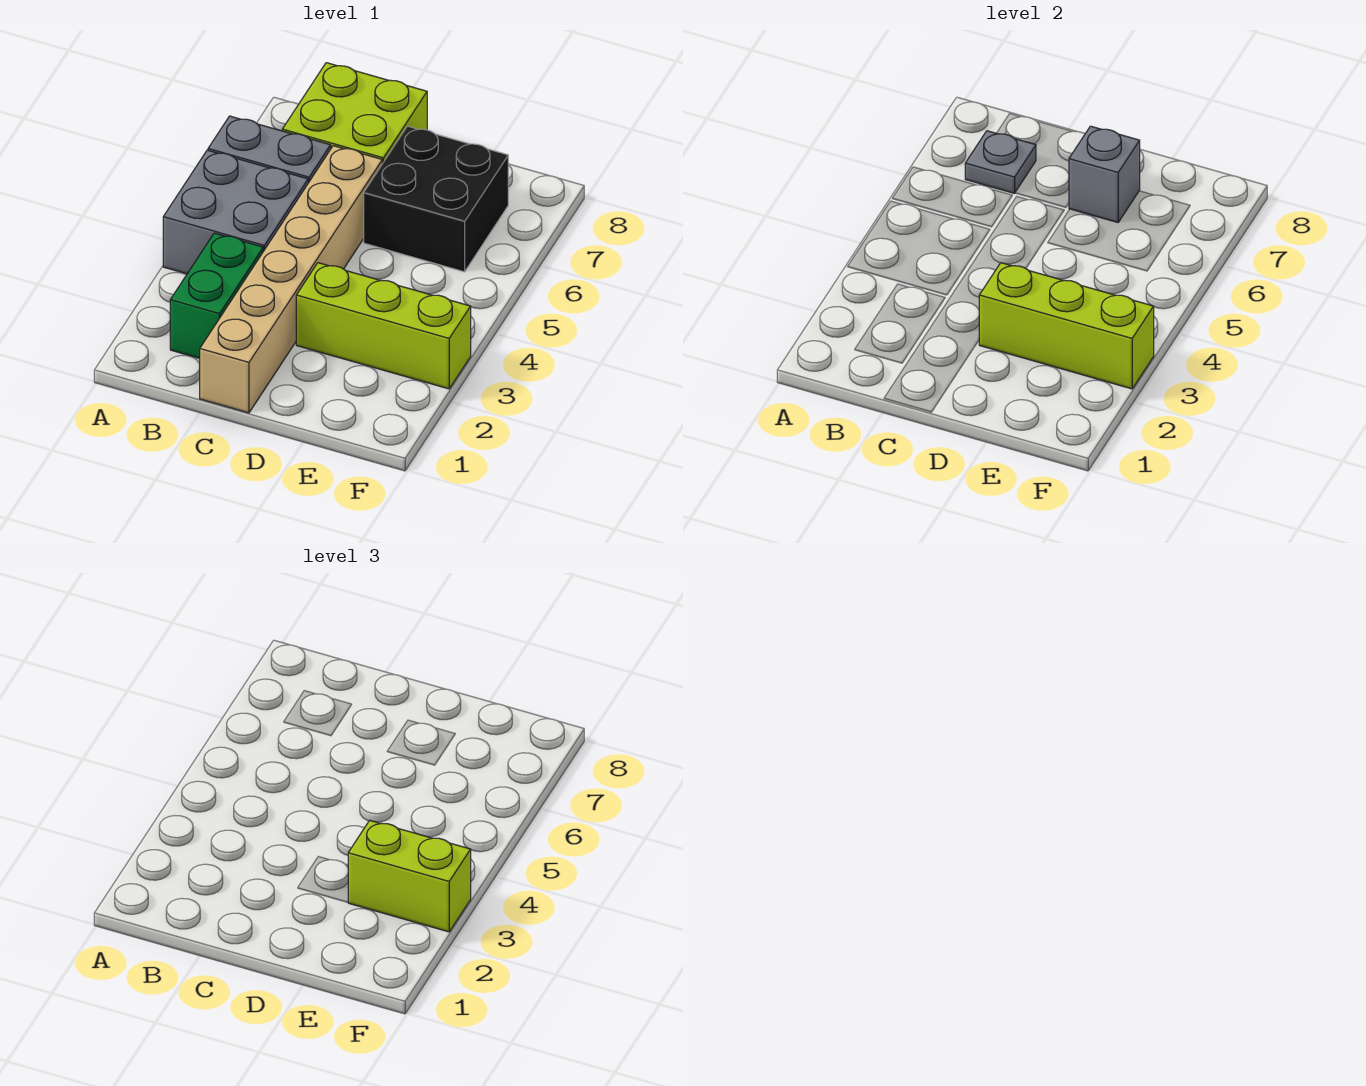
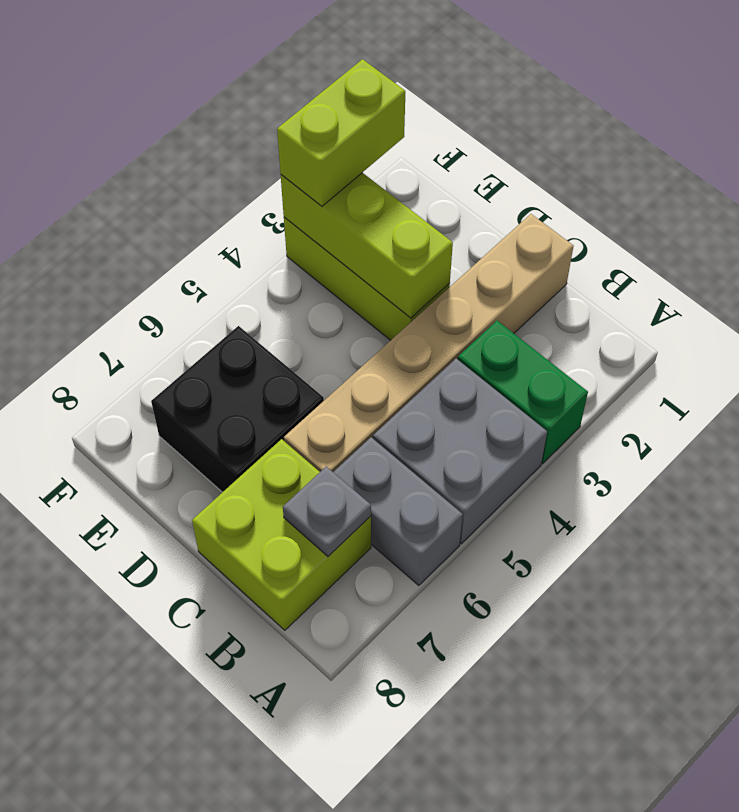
green 1x2 brick [170,233,263,358] -> green 1x2 brick turned to [458,321,588,463]
grey 1x1 brick [1069,126,1140,222] -> none
lime 1x2 brick [348,820,471,932] -> lime 1x2 brick turned to [277,59,405,206]

